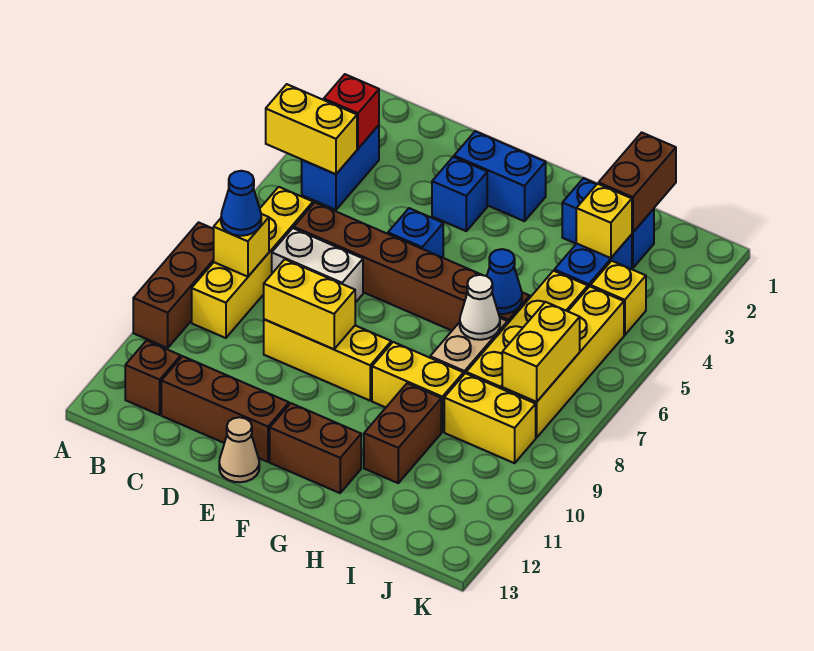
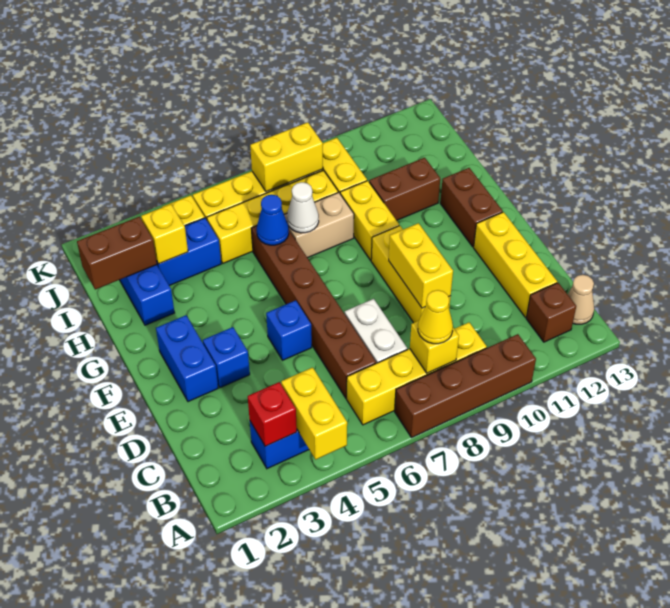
brown 1x3 brick [133,222,214,348] -> brown 1x4 brick [395,334,536,438]
blue 1x1 cone [221,171,261,236] -> yellow 1x1 cone [418,290,453,344]
brown 1x3 brick [161,356,289,462] -> yellow 1x3 brick [474,212,557,317]
tan 1x1 cone [219,417,259,482] -> tan 1x1 cone moved to [568,275,594,324]

